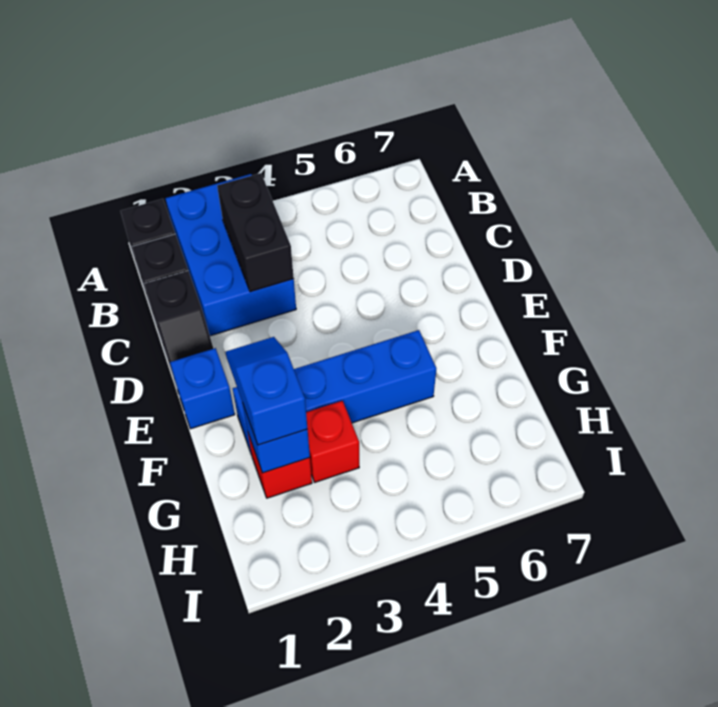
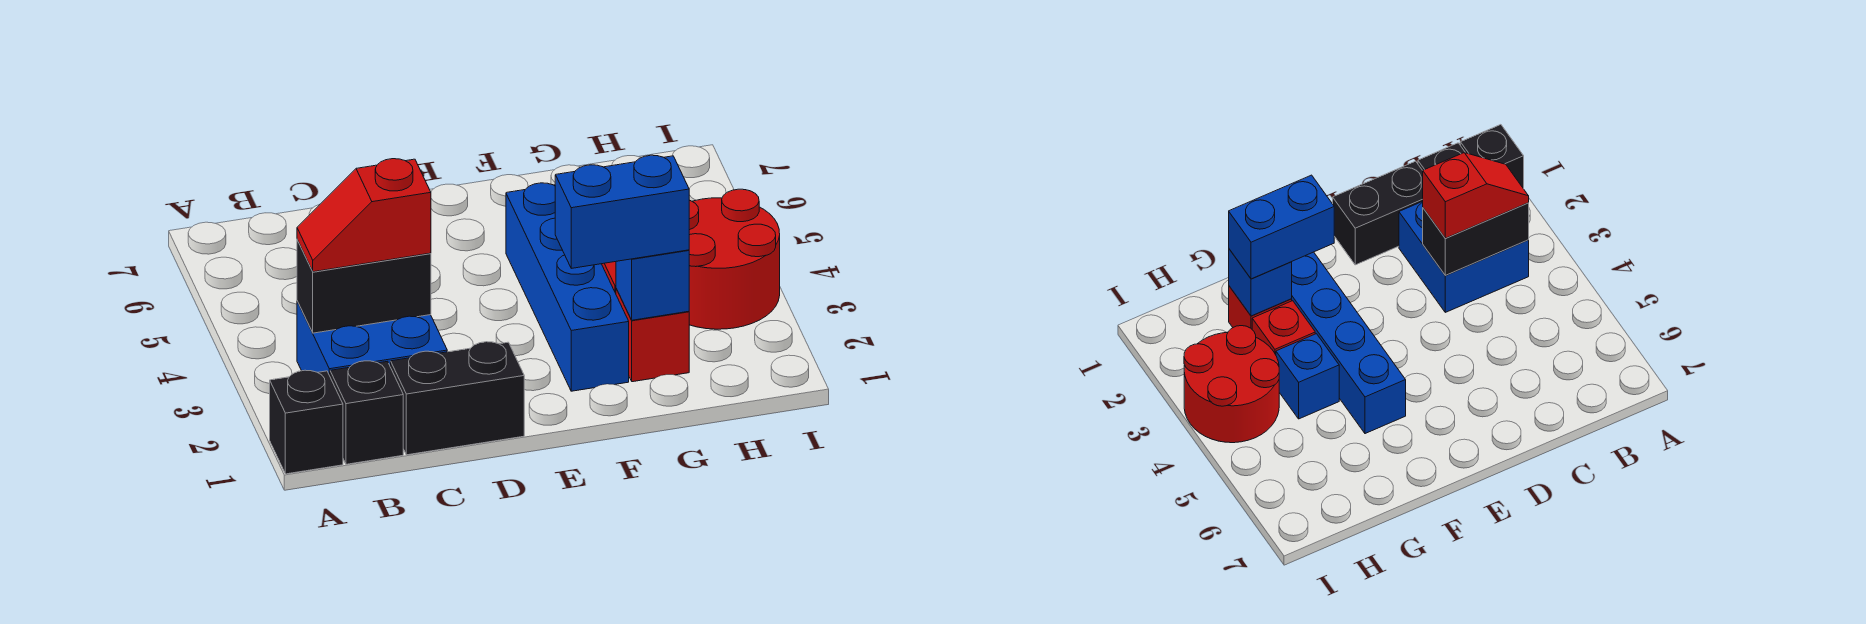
blue 2x3 brick [165,174,296,336] -> blue 2x2 brick [297,301,447,376]
none -> red 1x2 slope [297,159,431,272]
black 1x2 slope [144,271,214,384] -> black 1x2 brick [391,342,524,455]
blue 1x1 brick [170,348,235,429] -> blue 1x1 brick moved to [1276,334,1339,419]
blue 1x2 slope [226,337,307,445] -> blue 1x2 brick [555,155,689,268]
none -> red 2x2 round brick [689,189,780,329]

